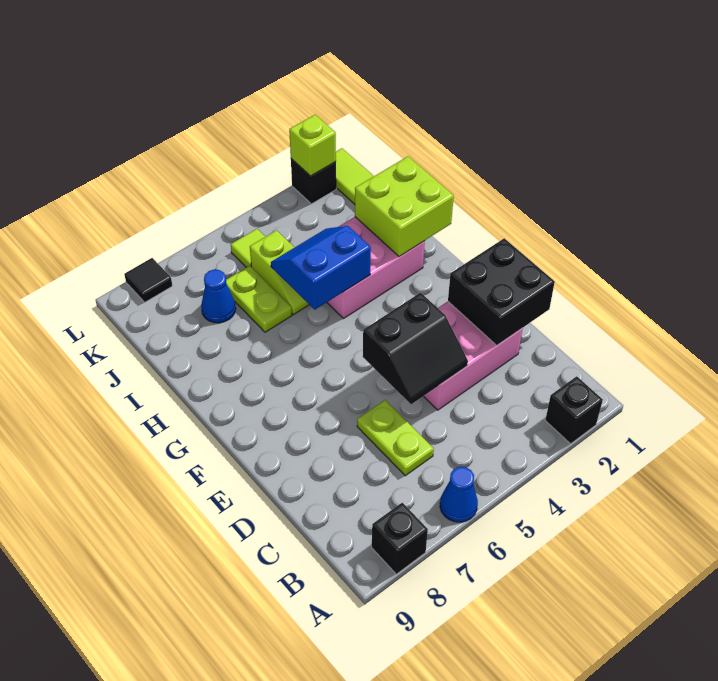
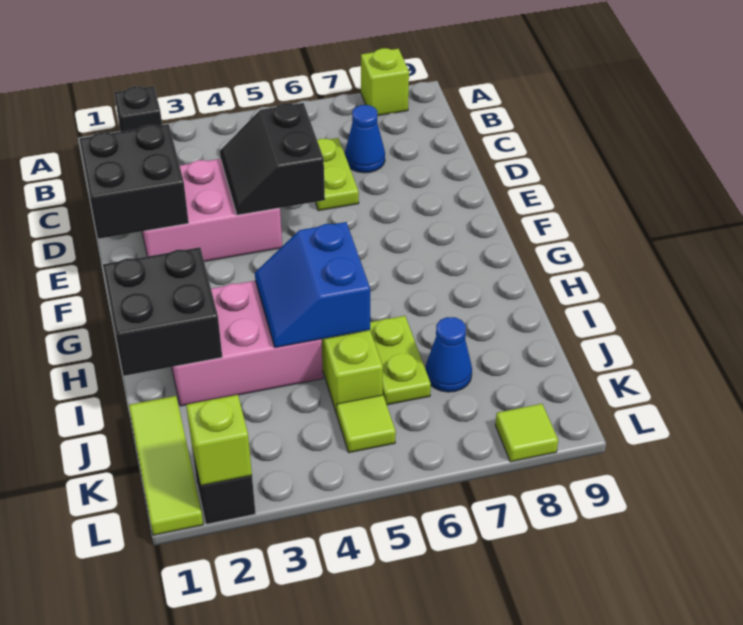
blue 1x1 cone [440,467,478,522] -> blue 1x1 cone moved to [345,105,385,173]
black 1x1 brick [372,503,428,574] -> lime 1x1 brick [361,48,409,116]
black 2x2 slope [363,293,468,404] -> black 2x2 slope turned to [220,103,325,215]
lime 2x2 brick [355,156,454,257] -> black 2x2 brick [103,247,222,376]
blue 2x2 slope [271,226,371,309] -> blue 2x2 slope turned to [255,222,370,348]
black 1x1 tile [124,258,172,302] -> lime 1x1 tile [495,404,558,462]

